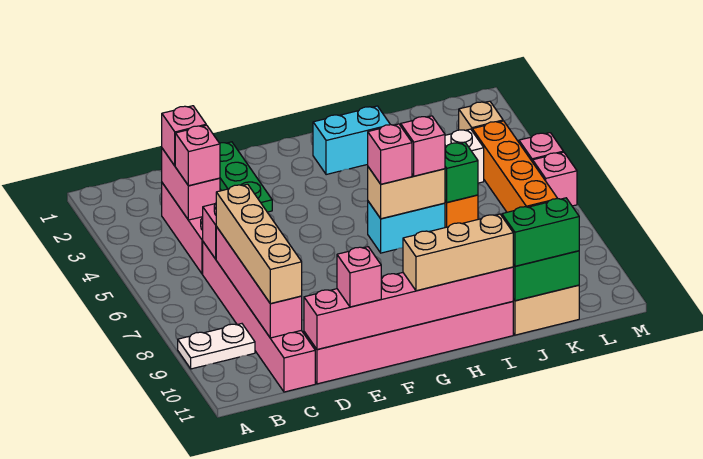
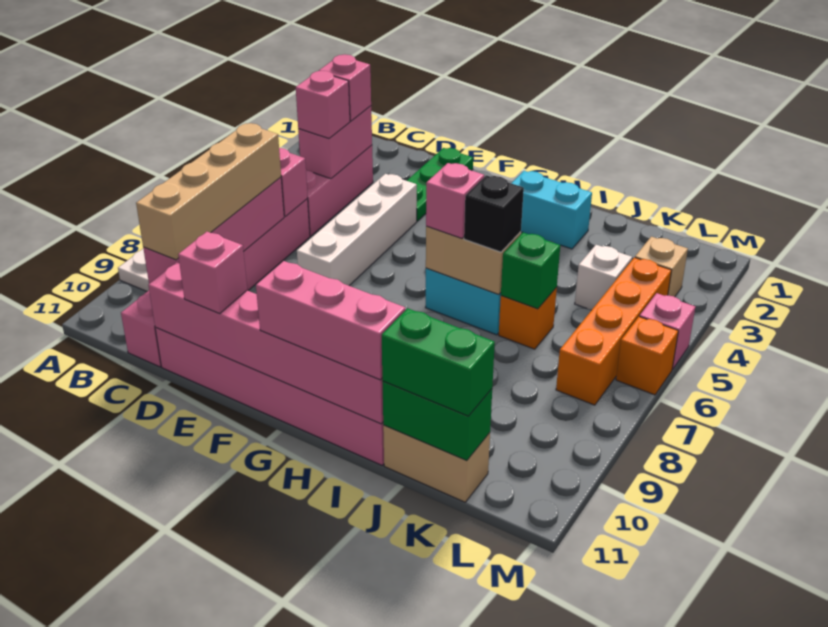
none -> white 1x4 brick [297,174,417,286]
tan 1x3 brick [403,214,513,291] -> pink 1x3 brick [256,261,405,380]
pink 1x1 brick [401,116,445,176] -> black 1x1 brick [464,175,524,252]
pink 1x1 brick [533,152,577,206] -> orange 1x1 brick [616,317,678,395]

